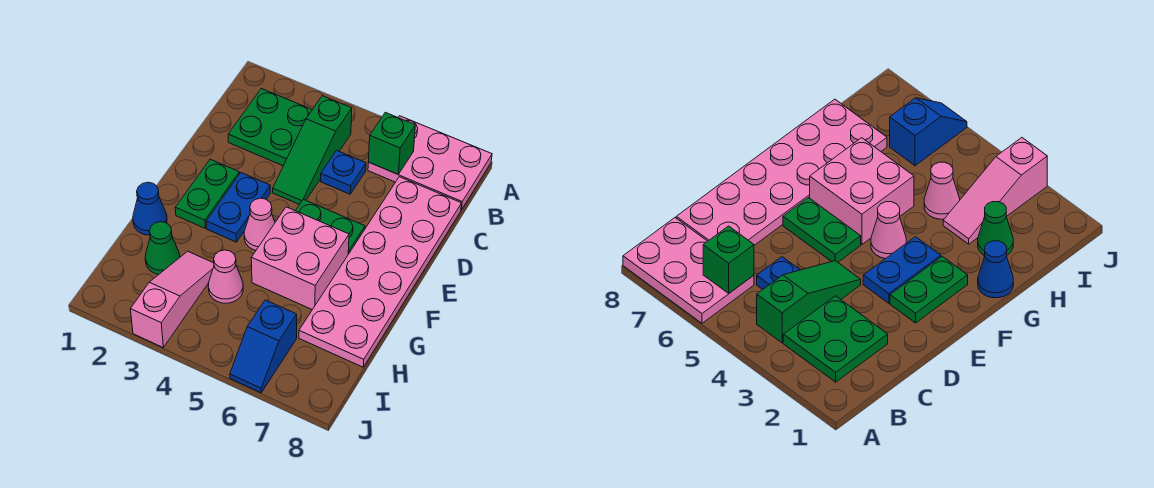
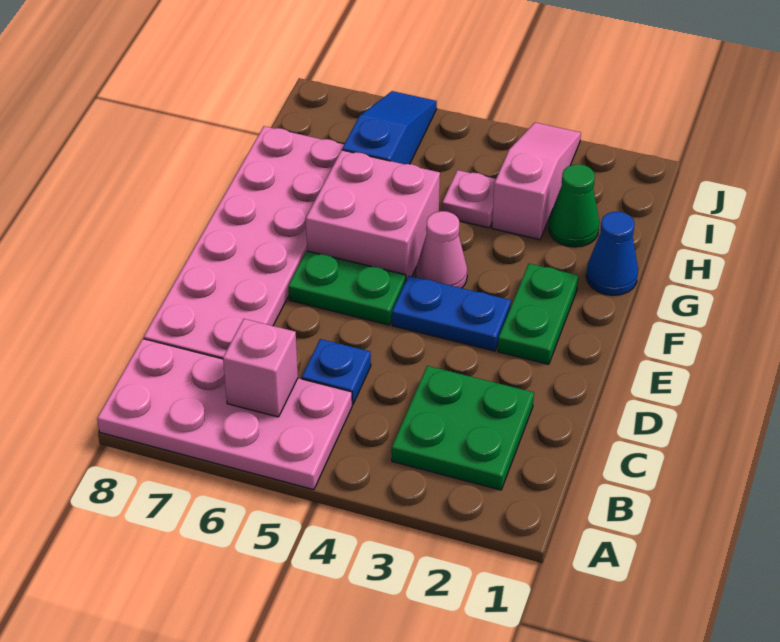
pink 2x3 plate [368,116,492,210] -> pink 2x4 plate [97,339,352,490]
green 1x3 slope [273,96,352,204] -> none
green 1x1 brick [368,112,415,174] -> pink 1x1 brick [223,319,298,417]
blue 1x2 plate [206,173,270,242] -> blue 1x2 plate turned to [392,276,511,351]
pink 1x3 slope [130,251,214,347] -> pink 1x3 slope turned to [492,123,581,240]
pink 1x1 cone [208,250,243,303] -> pink 1x1 plate [442,170,496,228]
blue 1x2 slope [230,300,297,393] -> blue 1x3 slope [342,91,437,164]

